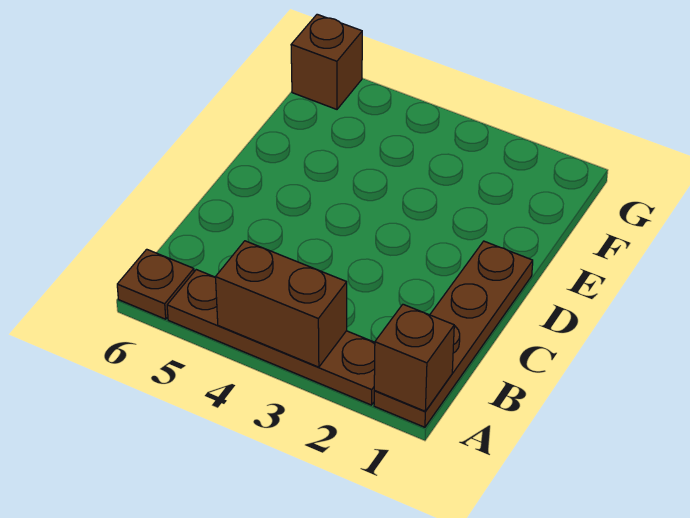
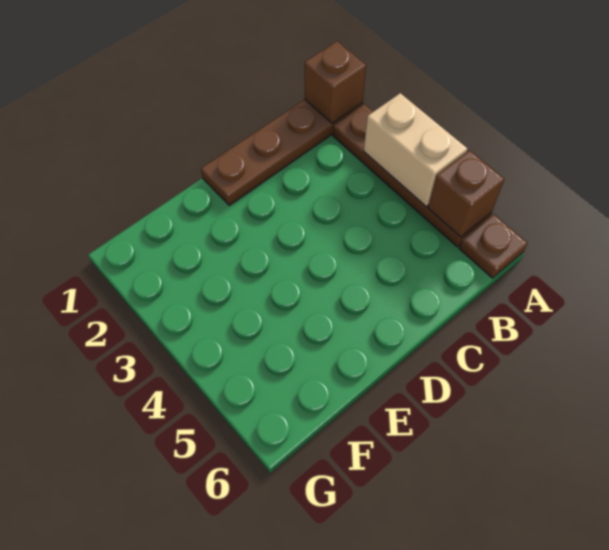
brown 1x2 brick [215,241,347,367] -> tan 1x2 brick [364,93,468,207]
brown 1x1 brick [291,14,362,109] -> brown 1x1 brick moved to [428,150,504,237]

